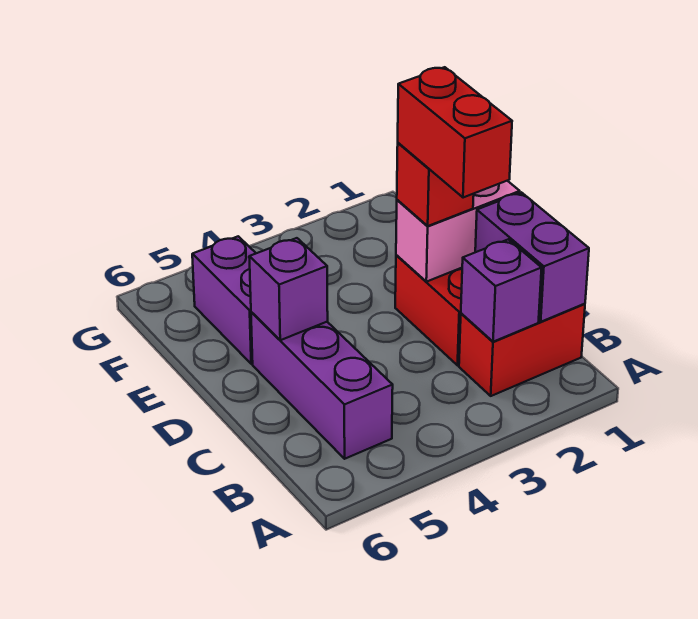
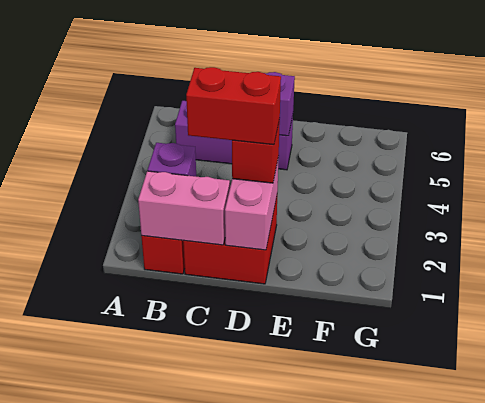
purple 1x2 brick [475,192,589,322] -> pink 1x2 brick [138,171,230,245]
purple 1x2 brick [192,236,256,364] -> none

